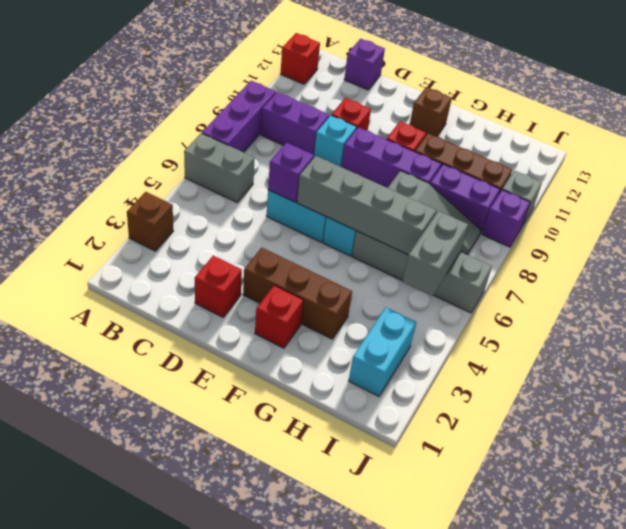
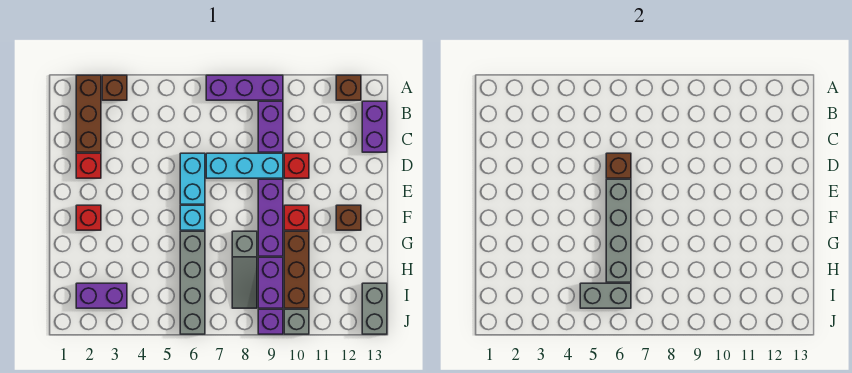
grey 1x2 brick [184,133,255,202] -> grey 1x2 brick moved to [362,283,387,334]
red 1x1 brick [280,33,320,84] -> brown 1x1 brick [336,75,361,100]
purple 1x1 brick [344,39,385,90] -> purple 1x2 brick [362,101,387,152]
purple 1x1 brick [268,143,314,202] -> brown 1x1 brick [606,153,631,178]
cyan 1x1 brick [314,115,357,167] -> cyan 1x3 brick [206,153,283,178]
brown 1x3 brick [243,248,352,339] -> brown 1x3 brick moved to [76,75,101,152]
cyan 1x2 brick [349,308,416,396] -> purple 1x2 brick [76,283,127,308]

